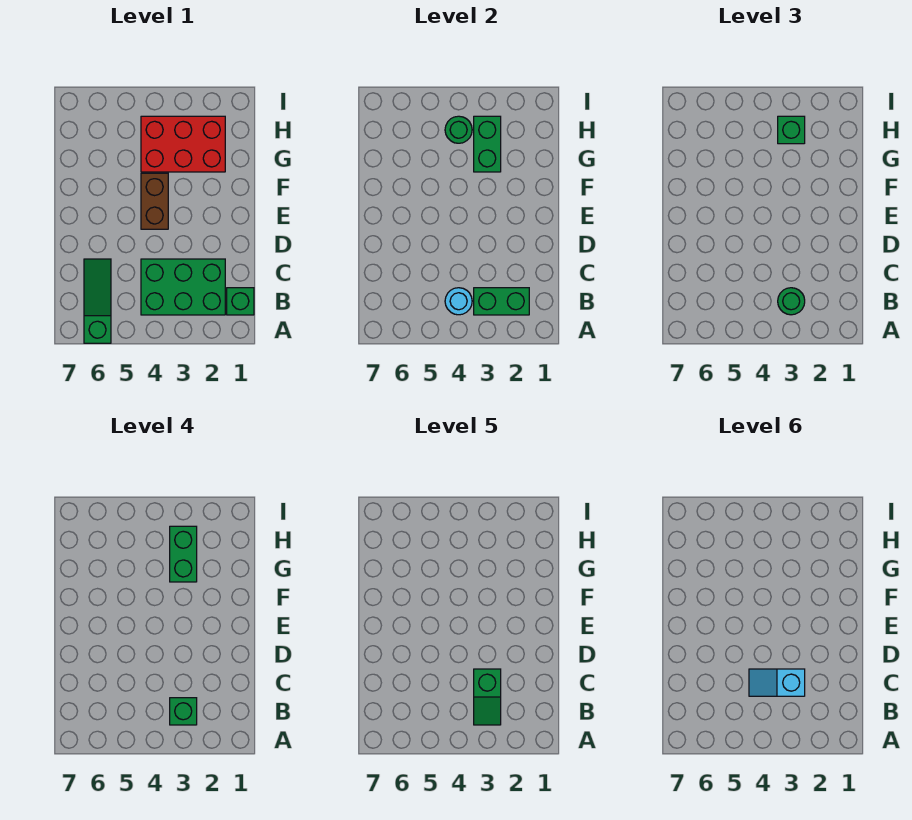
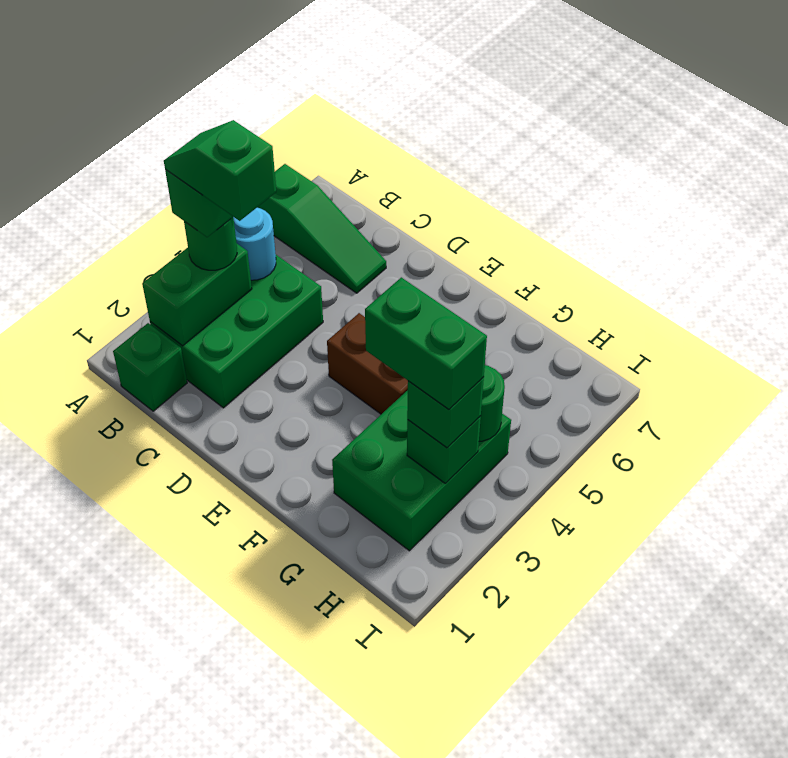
cyan 1x2 slope [749,669,805,696] -> none
red 2x3 brick [141,116,225,172] -> green 2x3 brick [332,390,511,551]
green 1x2 brick [474,116,501,172] -> green 1x1 brick [407,416,481,484]

